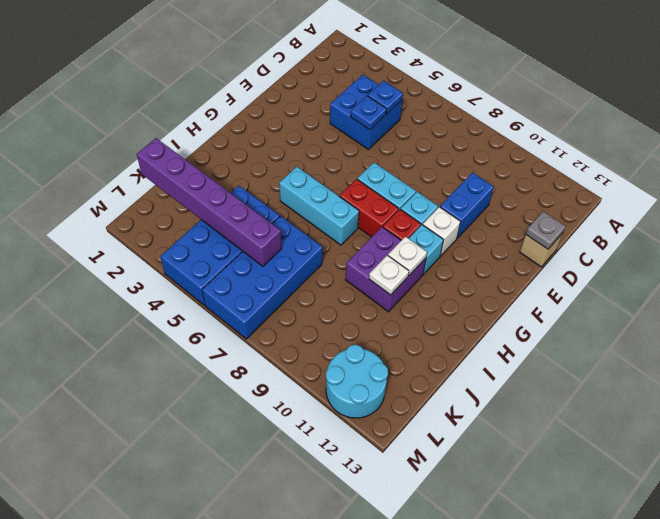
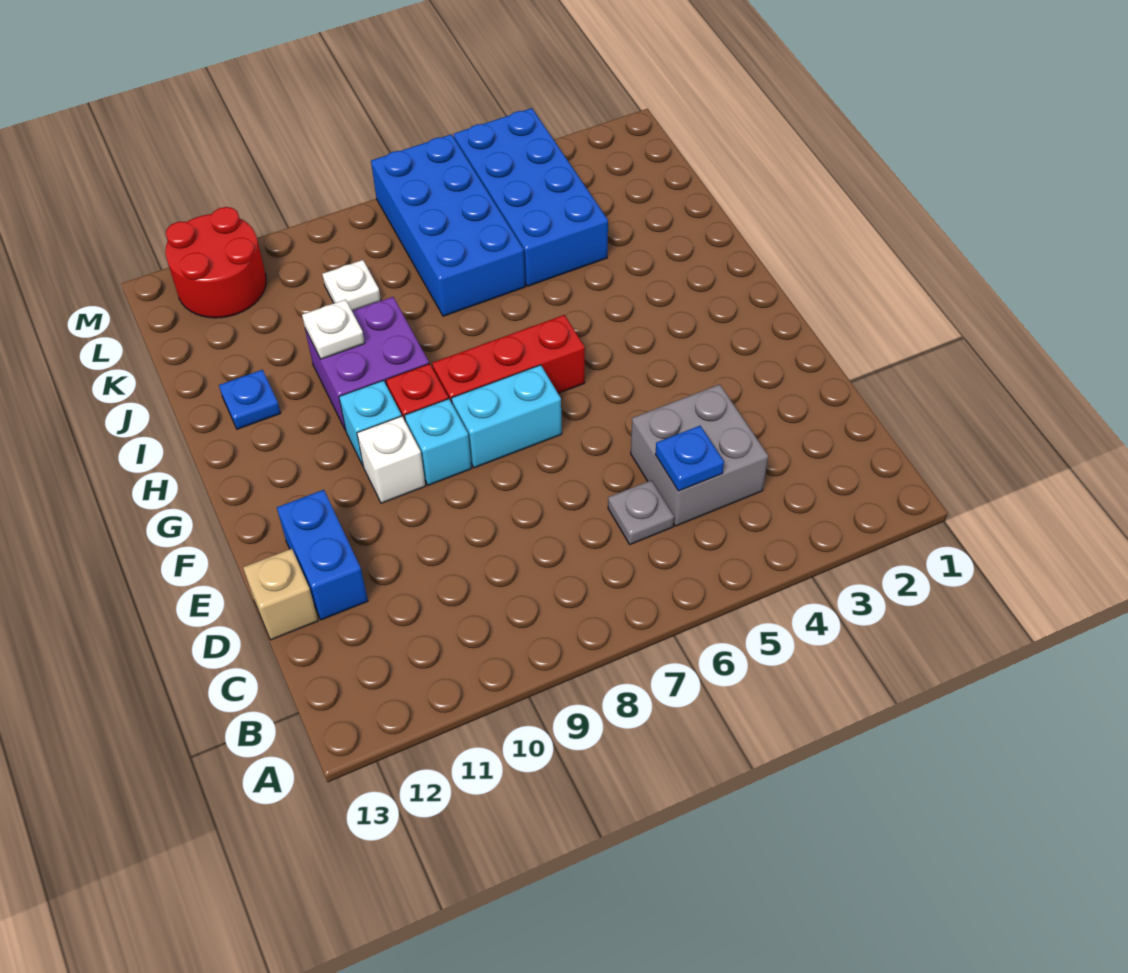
blue 2x2 brick [330,75,402,150] -> grey 2x2 brick [631,384,768,526]
blue 1x1 plate [350,96,387,130] -> blue 1x1 plate moved to [219,370,281,429]
blue 1x2 brick [440,173,494,238] -> blue 1x2 brick moved to [277,490,368,620]
grey 1x1 plate [526,211,565,249] -> grey 1x1 plate moved to [608,480,674,545]
red 1x2 brick [340,179,399,237] -> red 1x3 brick [432,315,585,403]
cyan 1x3 brick [279,167,359,245] -> none
white 1x1 plate [388,237,427,275] -> white 1x1 plate moved to [322,260,381,311]
purple 1x6 brick [137,138,282,266] -> none
cyan 2x2 round brick [326,345,388,418] -> red 2x2 round brick [165,207,266,318]

